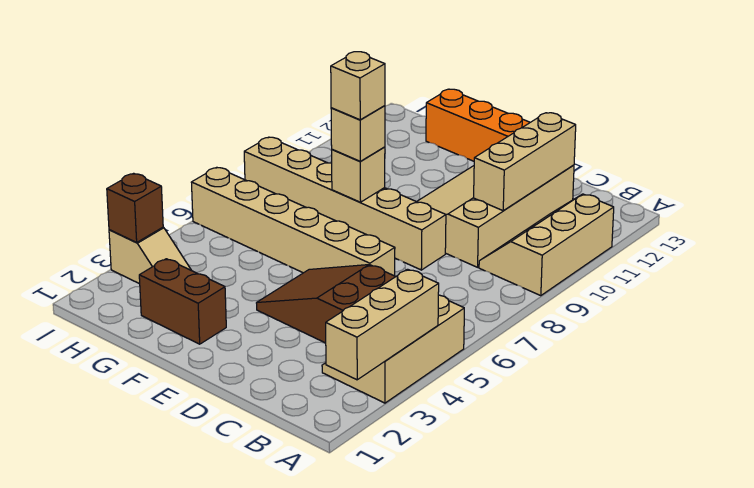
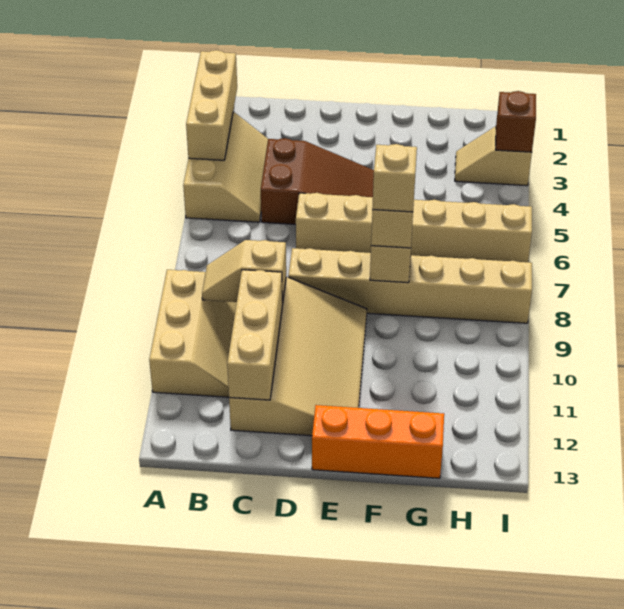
none -> tan 1x2 slope [202,240,286,305]
brown 1x2 brick [139,259,226,344] -> none

